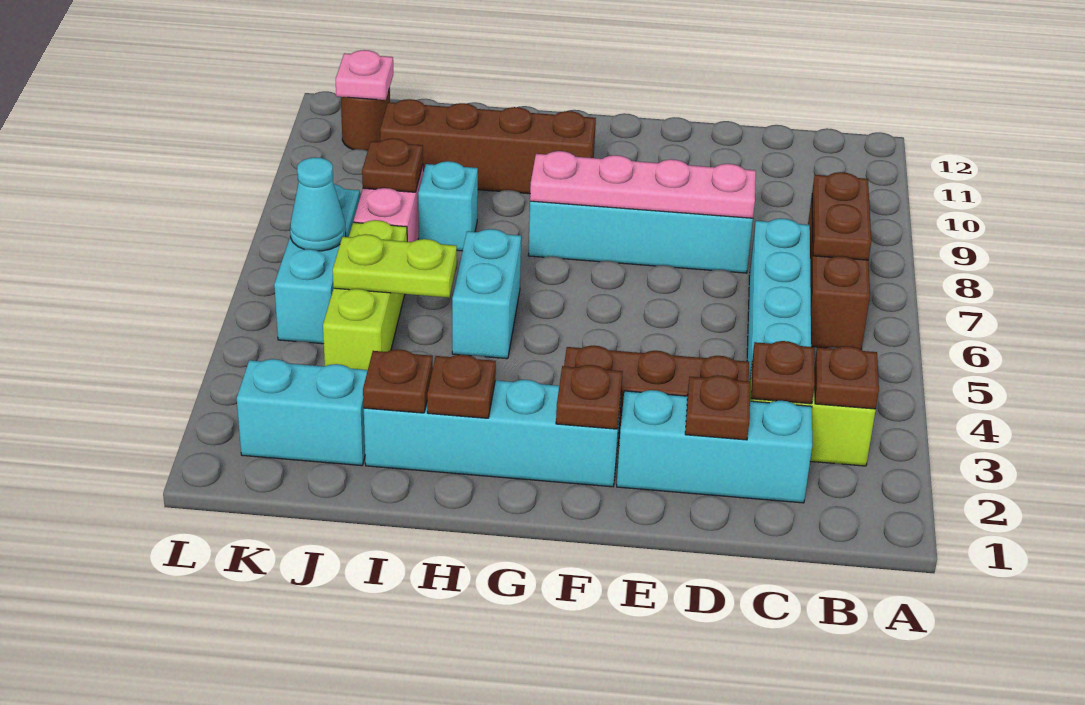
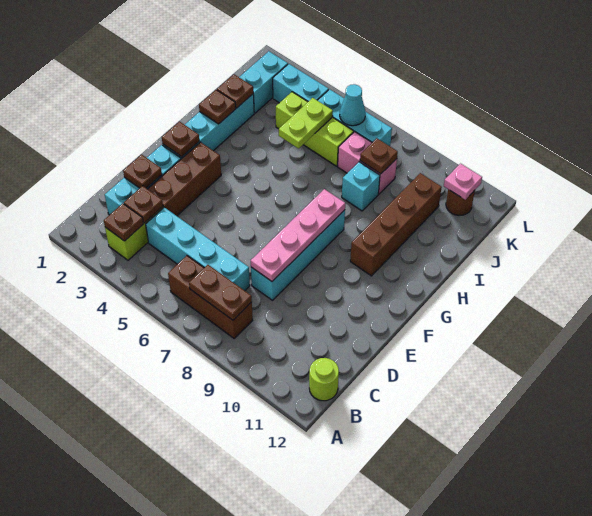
none -> lime 1x1 round brick [309,358,339,401]
cyan 1x2 brick [452,229,521,359] -> cyan 1x2 brick moved to [273,64,329,103]

